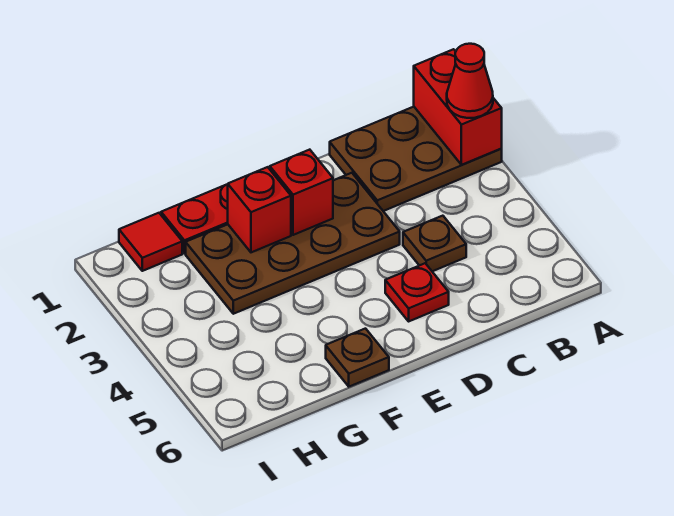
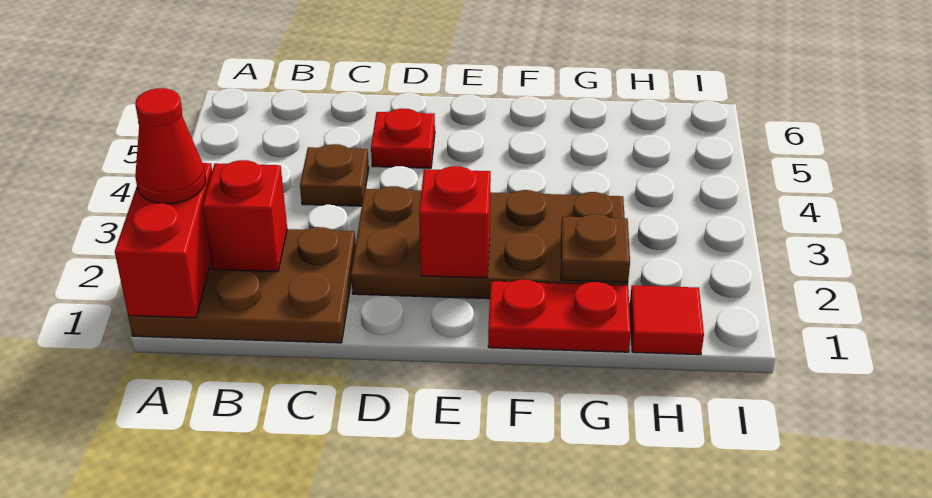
red 1x1 brick [228,167,291,252] -> red 1x1 brick moved to [203,160,287,272]
brown 1x1 plate [326,329,389,387] -> brown 1x1 plate moved to [561,214,630,282]

